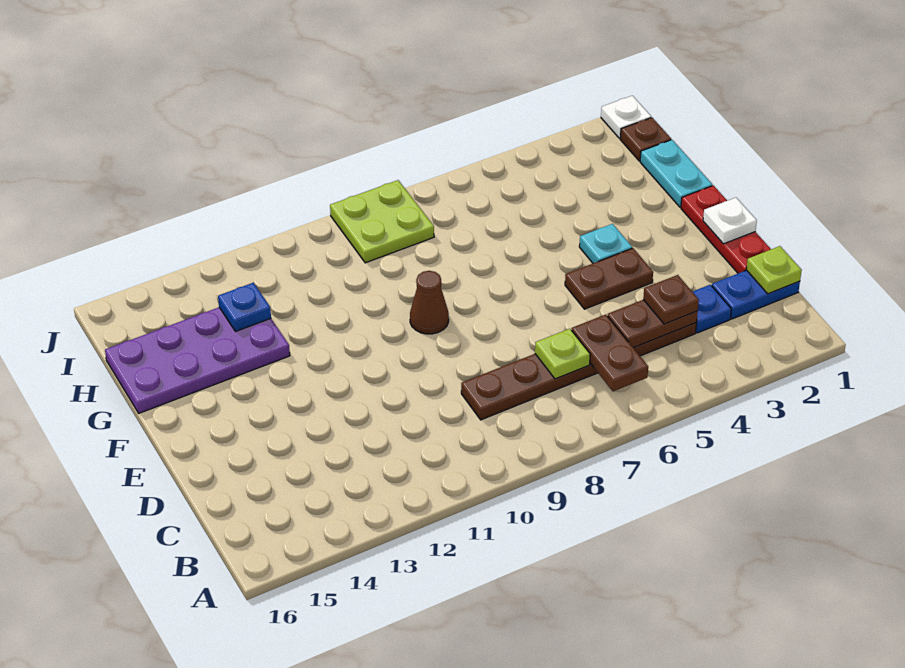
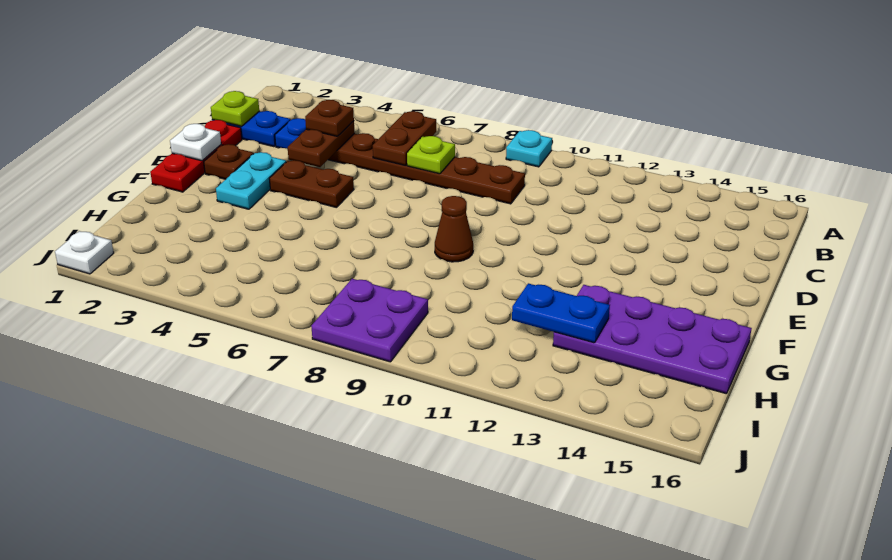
brown 1x2 plate [608,300,698,348] -> brown 1x2 plate turned to [288,121,355,167]
cyan 1x1 plate [579,224,632,263] -> cyan 1x1 plate moved to [506,130,552,167]
cyan 1x2 plate [640,140,712,207] -> cyan 1x2 plate moved to [216,152,286,209]
blue 1x1 plate [218,283,271,332] -> blue 1x2 plate [512,283,610,343]
brown 1x1 plate [620,118,671,161] -> brown 1x1 plate moved to [204,144,254,179]
lime 2x2 plate [330,180,434,263] -> purple 2x2 plate [311,279,428,362]

